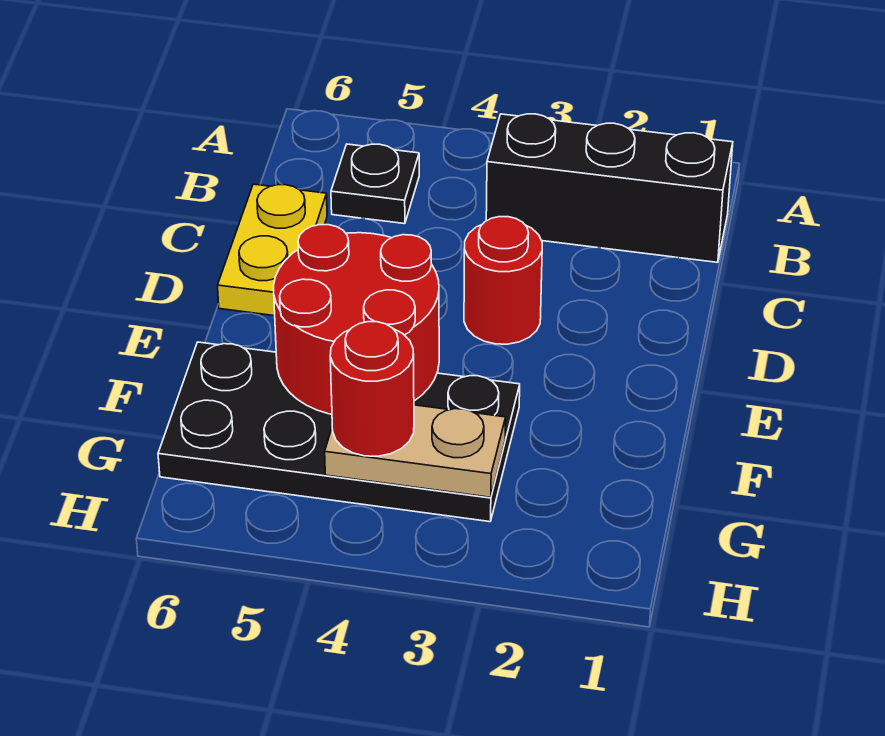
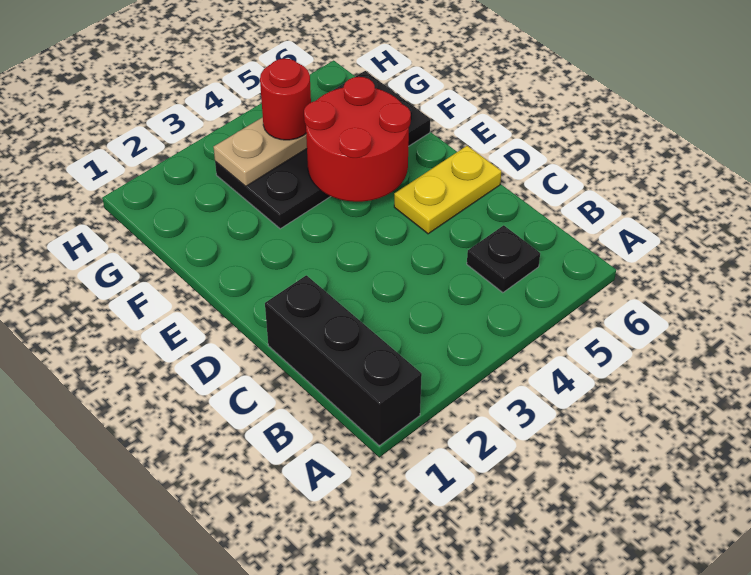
black 1x3 brick [486,114,733,262] -> black 1x3 brick turned to [265,275,422,446]
yellow 1x2 plate [217,184,327,316] -> yellow 1x2 plate turned to [394,146,501,234]
red 1x1 round brick [464,217,542,344] -> none

